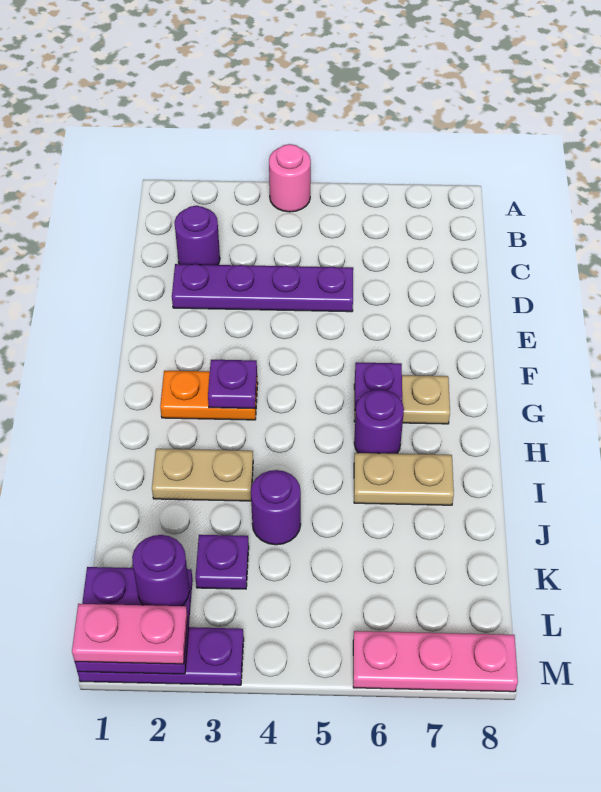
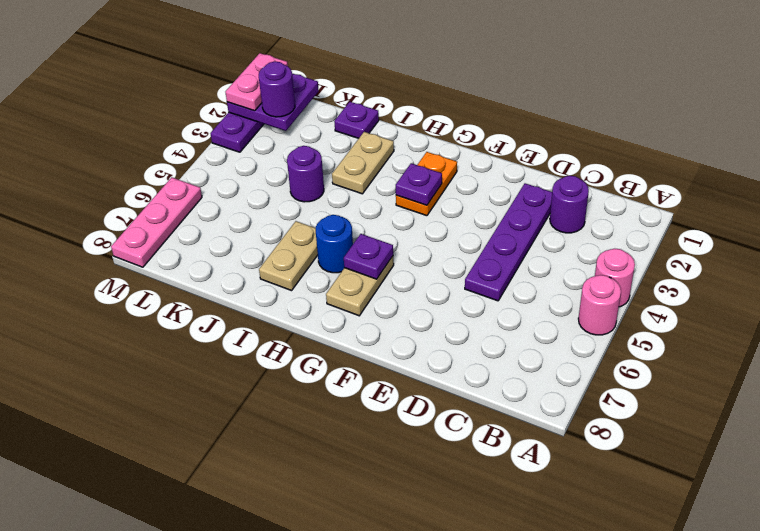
none -> pink 1x1 round brick [578,275,621,335]
purple 1x1 round brick [354,390,404,454] -> blue 1x1 round brick [316,215,353,273]
purple 1x1 plate [195,535,249,589] -> purple 1x1 plate moved to [334,102,379,138]

